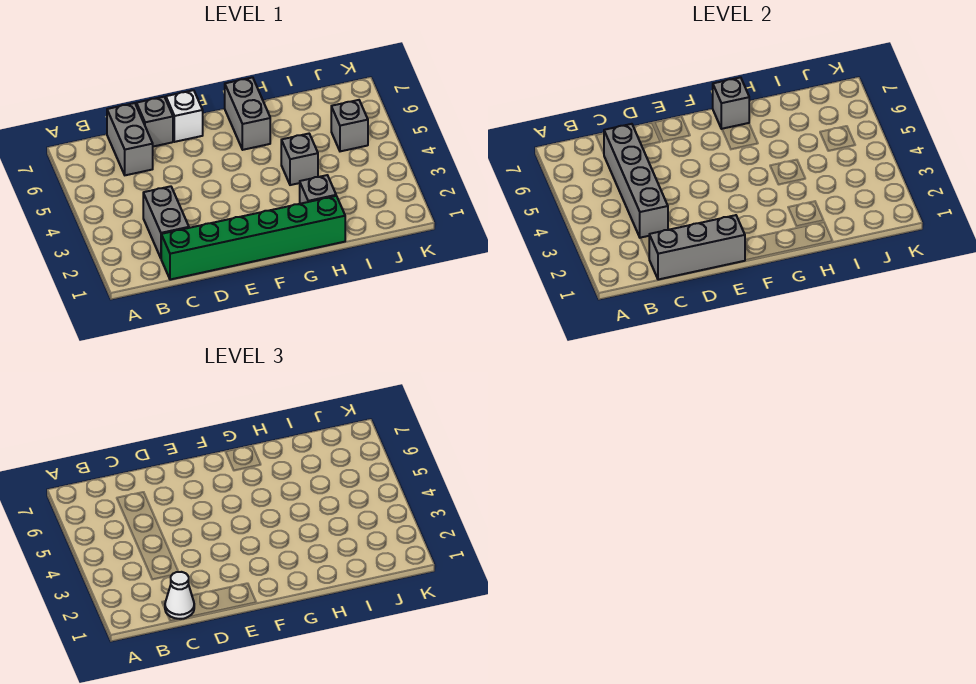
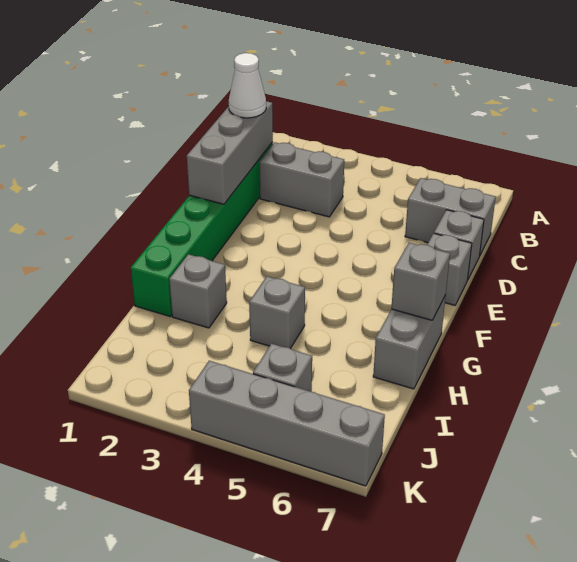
grey 1x4 brick [604,124,668,238] -> grey 1x4 brick moved to [189,361,385,486]
white 1x1 brick [166,90,203,142] -> grey 1x1 brick [427,233,472,305]
grey 1x2 brick [225,77,270,150] -> grey 1x2 brick turned to [373,295,446,389]

